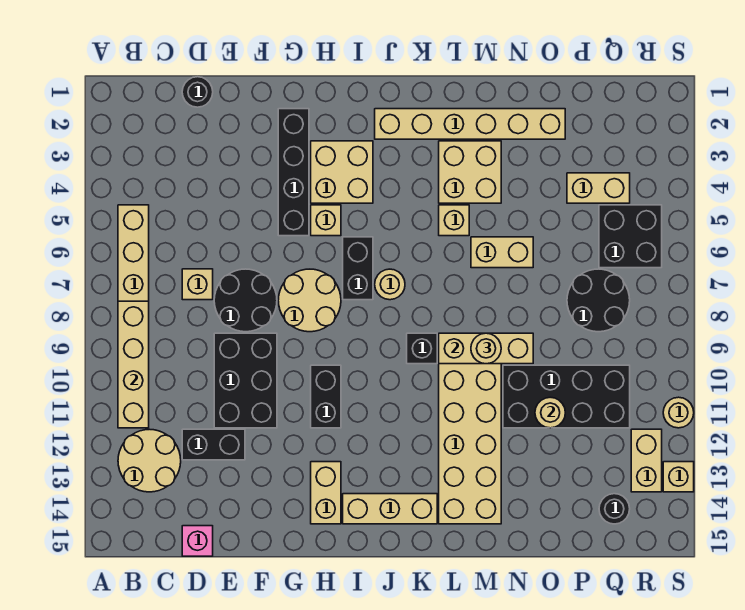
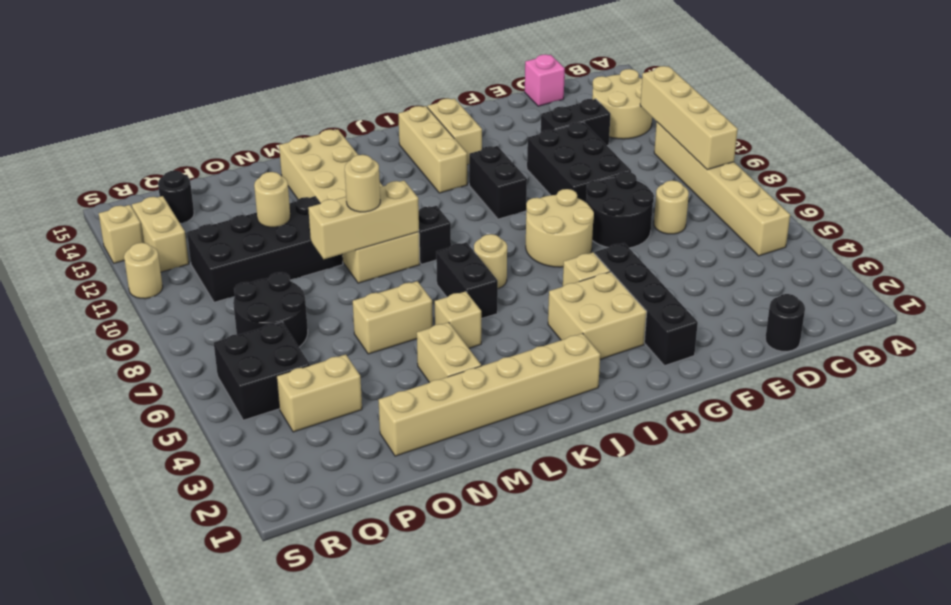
tan 1x1 brick [182,269,213,300] -> tan 1x1 round brick [654,181,689,234]
black 1x2 brick [343,237,373,300] -> black 1x2 brick moved to [436,243,498,319]
tan 1x3 brick [343,494,437,524] -> tan 1x3 brick turned to [398,106,467,193]
tan 2x2 brick [439,141,501,203] -> tan 1x2 brick [417,322,481,383]

